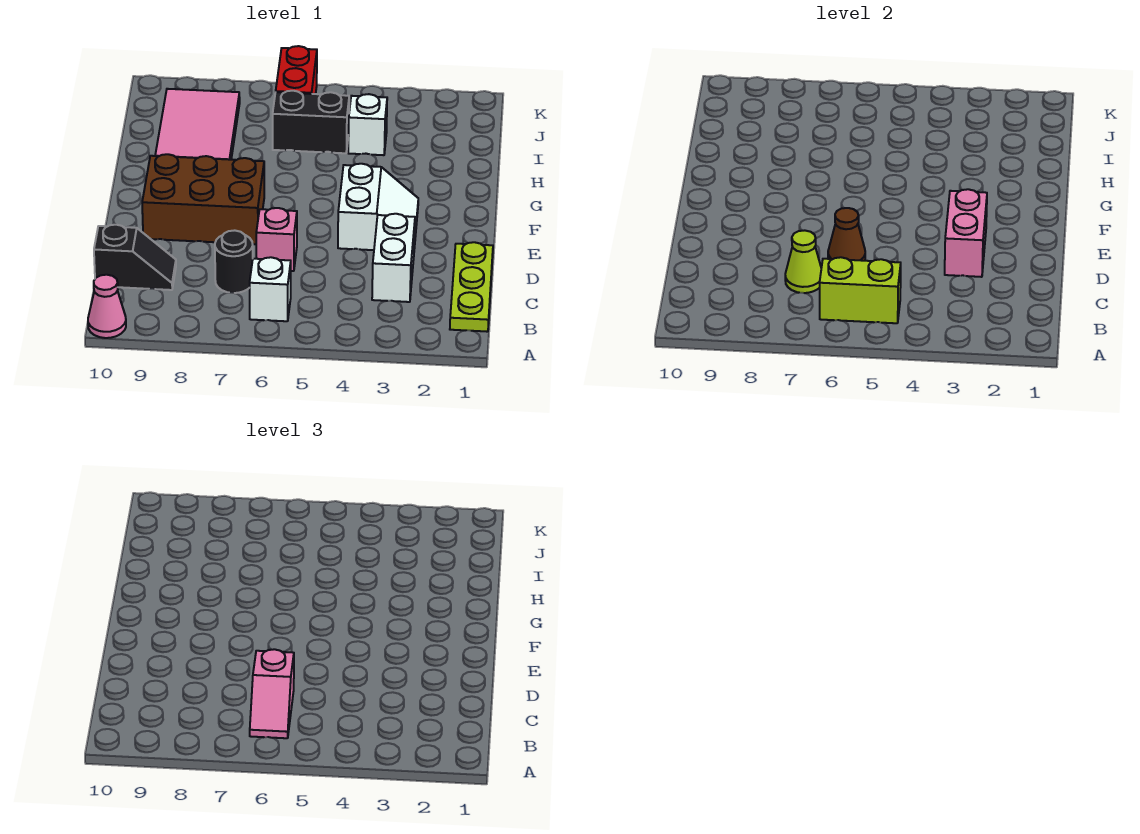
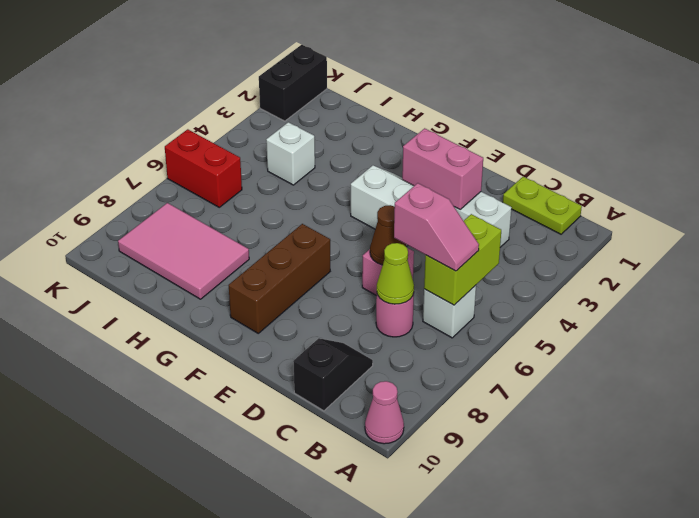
lime 1x3 plate [450,242,493,332] -> lime 1x2 plate [503,177,582,234]
black 1x1 round brick [215,230,253,293] -> pink 1x1 round brick [376,293,414,337]
brown 2x3 brick [142,154,264,244] -> brown 1x3 brick [229,224,330,333]
black 1x2 brick [273,91,349,153] -> black 1x2 brick moved to [259,45,327,121]

